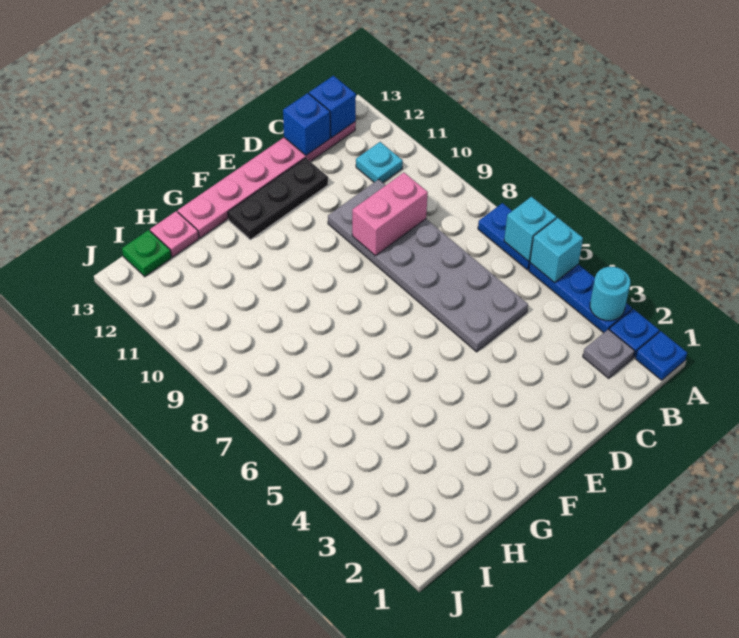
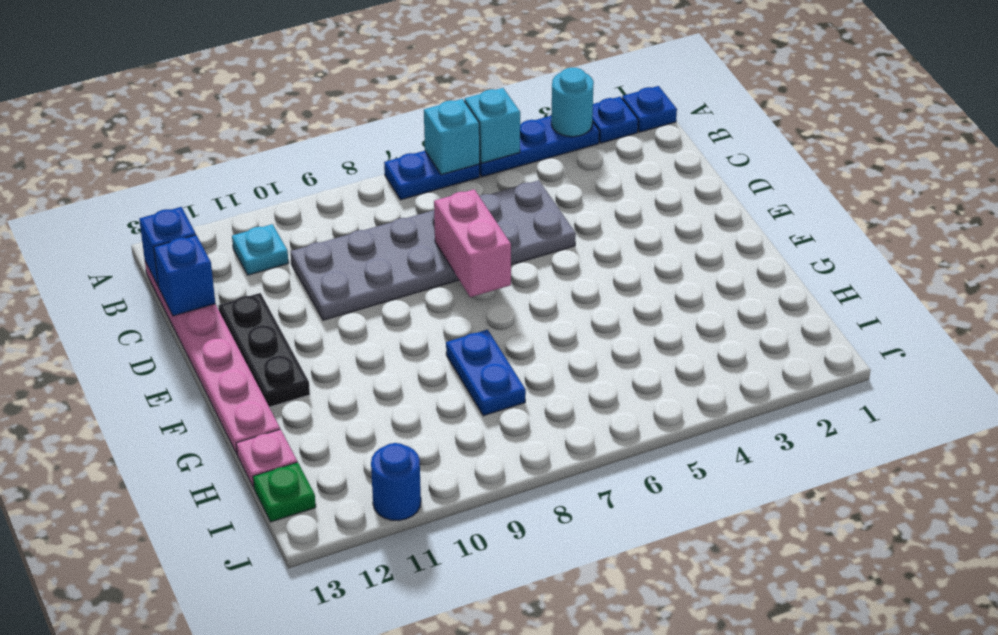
grey 1x1 plate [583,329,634,378] -> none
pink 1x2 brick [352,173,428,256] -> pink 1x2 brick moved to [434,189,511,297]
none -> blue 1x2 plate [446,330,526,416]
none -> blue 1x1 round brick [371,443,421,521]

